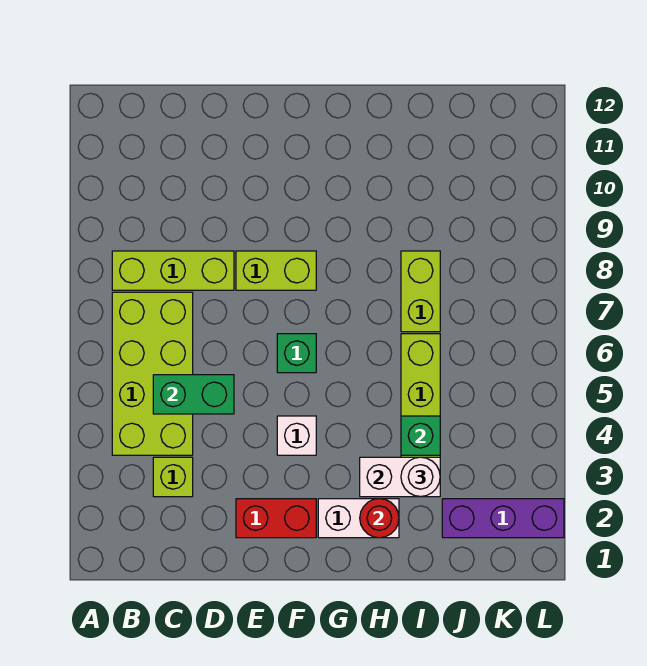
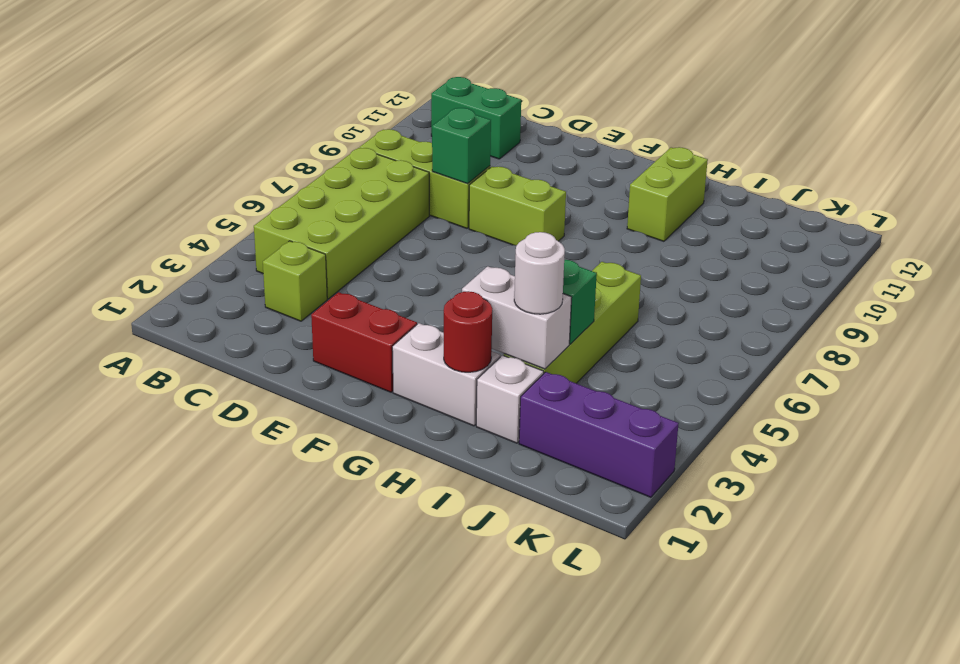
green 1x2 brick [153,375,234,414] -> green 1x2 brick moved to [431,77,521,159]
white 1x1 brick [277,416,316,455] -> white 1x1 brick moved to [476,355,544,443]
green 1x1 brick [277,334,316,373] -> green 1x1 brick moved to [432,108,491,184]
lime 1x2 brick [401,251,440,332] -> lime 1x2 brick moved to [627,147,708,241]

